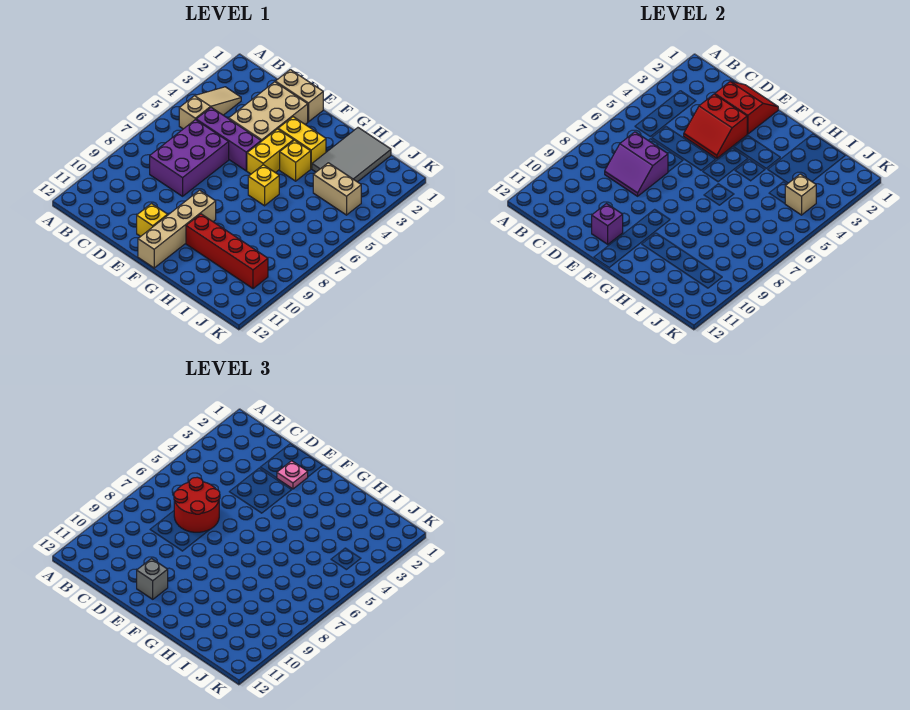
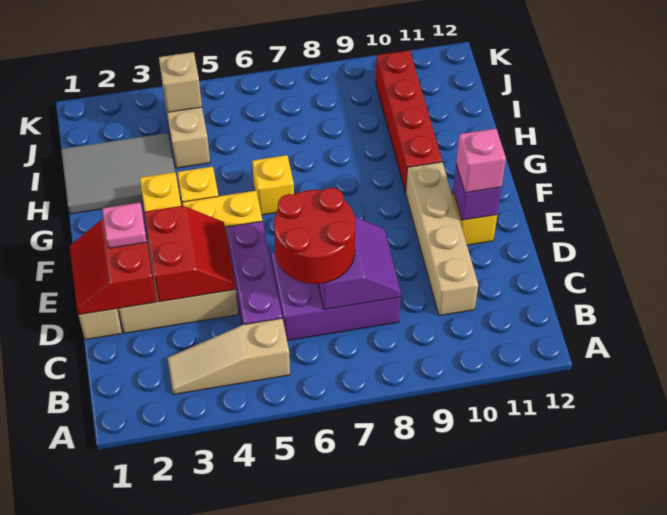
grey 1x1 brick [137,559,168,599] -> pink 1x1 brick [456,129,506,193]
tan 1x4 brick [138,190,216,268] -> tan 1x4 brick turned to [406,162,478,316]

